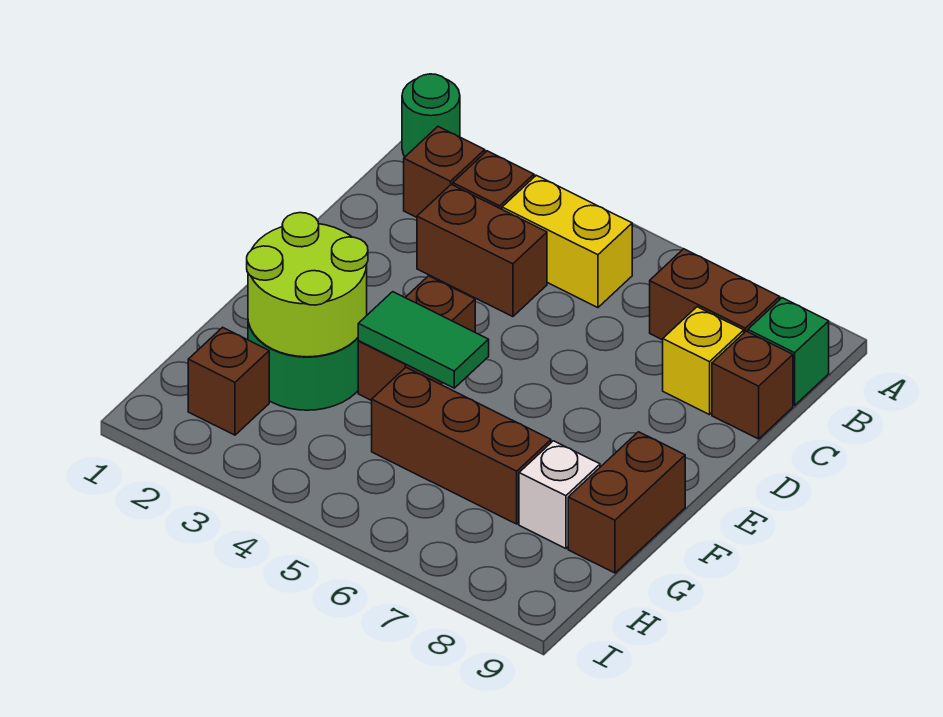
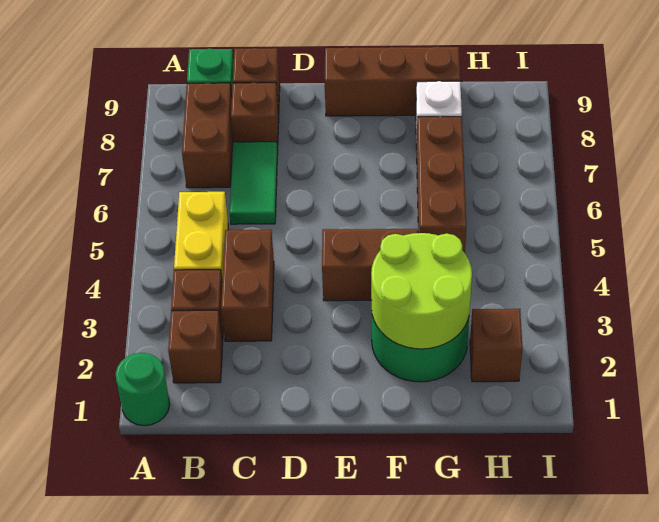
yellow 1x1 brick [663,307,744,415] -> brown 1x1 brick [231,83,279,151]
green 1x2 tile [358,292,489,388] -> green 1x2 tile moved to [230,142,278,224]
brown 1x2 brick [568,432,685,573] -> brown 1x3 brick [325,47,460,116]

